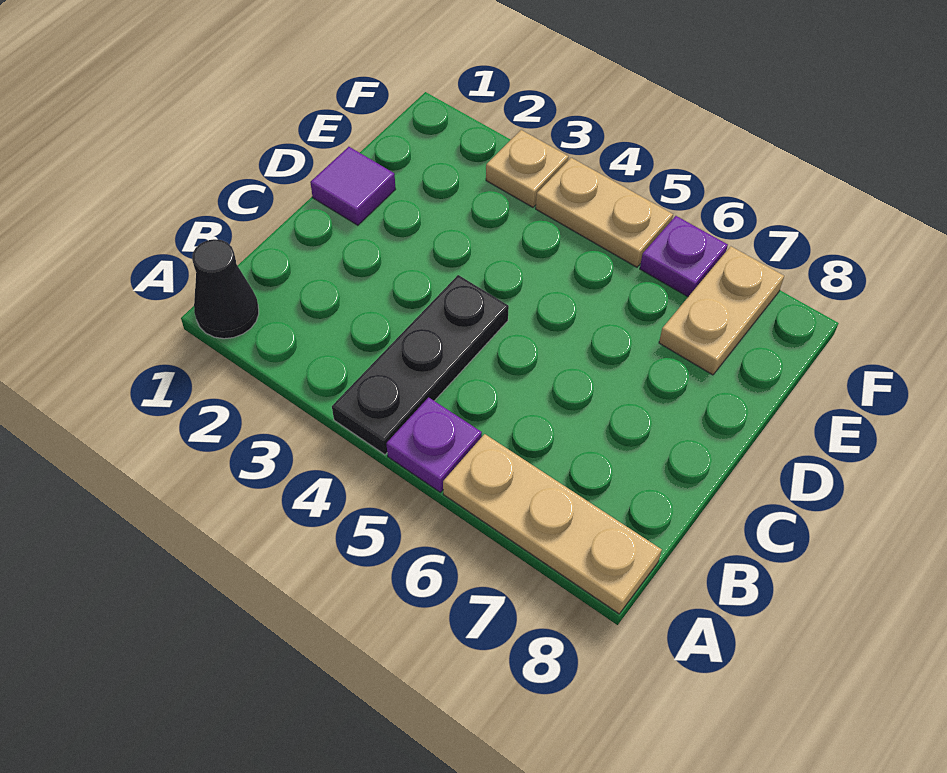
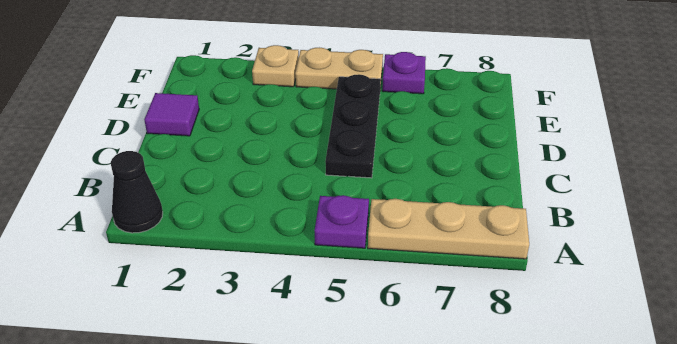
black 1x3 plate [332,275,509,455] -> black 1x3 plate moved to [325,74,381,178]
tan 1x2 plate [659,246,784,375] -> none

